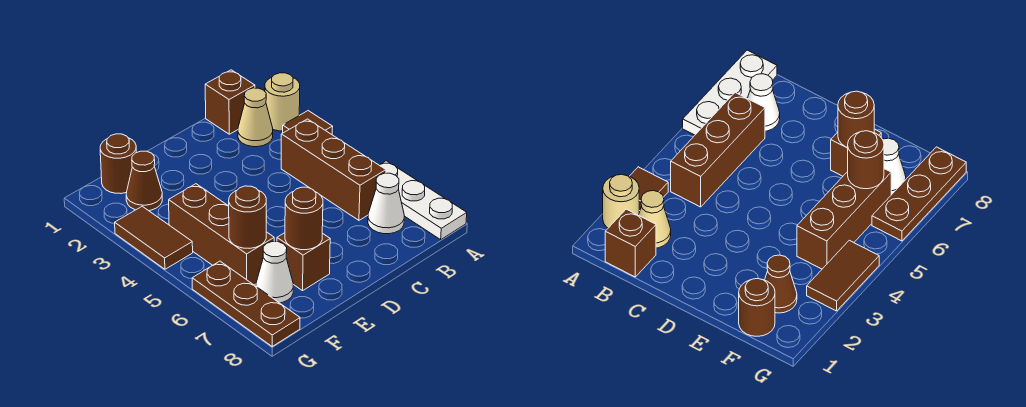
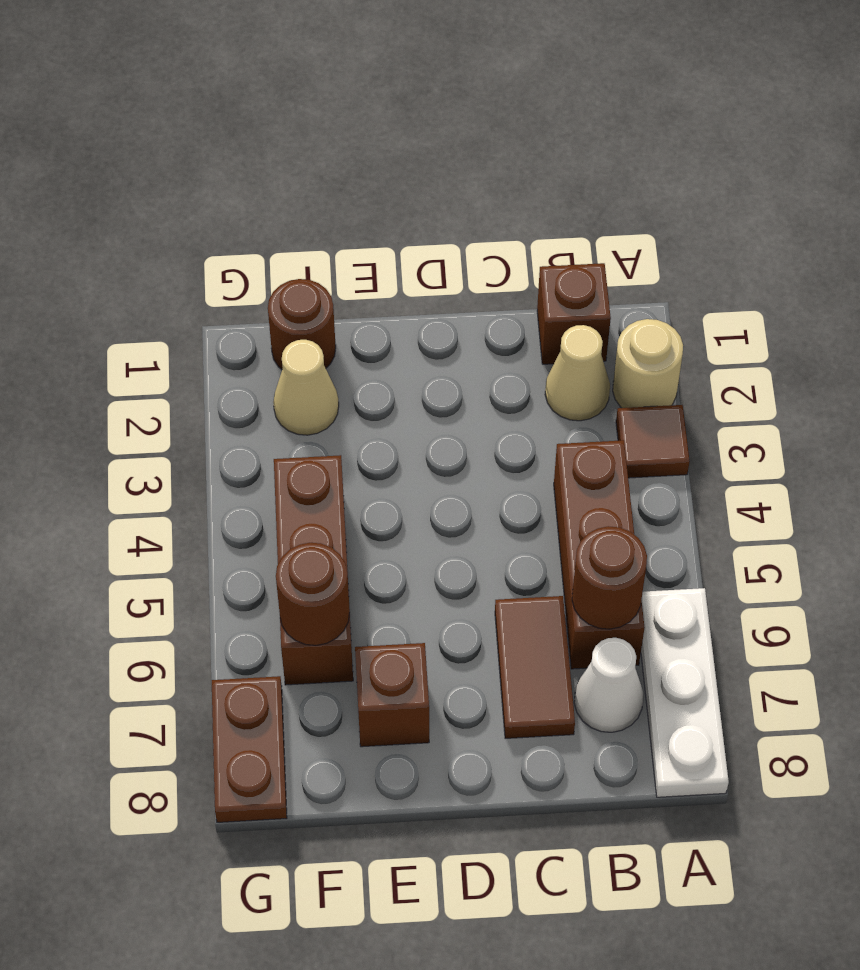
brown 1x1 round brick [285,187,323,250] -> brown 1x1 round brick moved to [572,526,647,629]
brown 1x1 cone [126,151,162,211] -> tan 1x1 cone [273,340,339,435]
white 1x1 cone [256,242,293,303] -> none
brown 1x2 tile [115,206,193,269] -> brown 1x2 tile moved to [495,596,575,738]
brown 1x3 plate [192,261,300,346] -> brown 1x2 plate [212,676,287,822]

